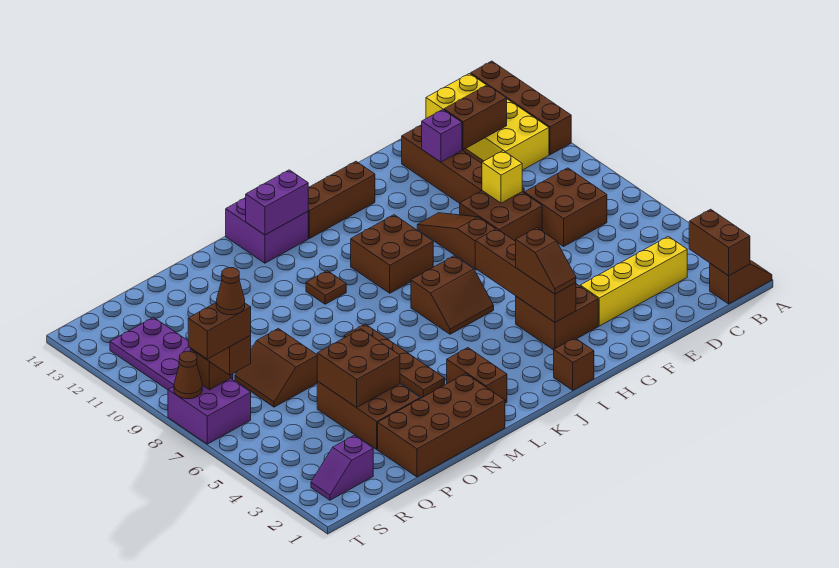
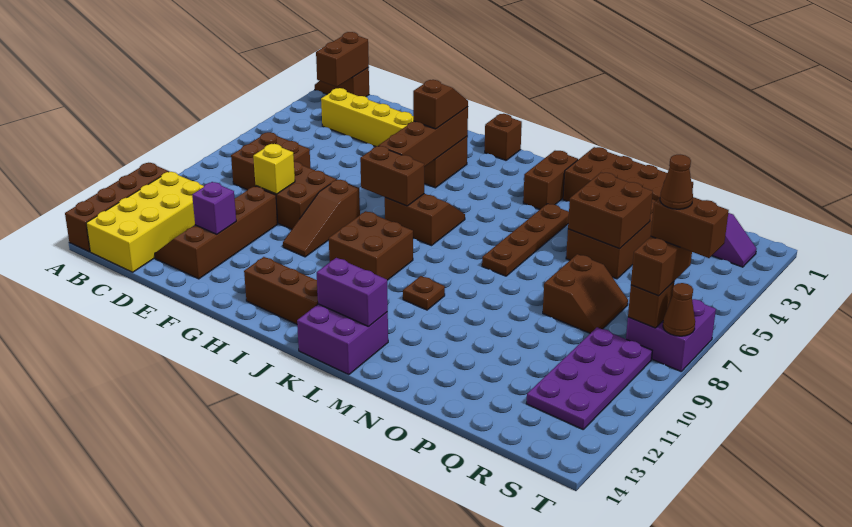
brown 1x2 brick [444,85,507,150] -> brown 1x2 brick moved to [360,146,424,206]

